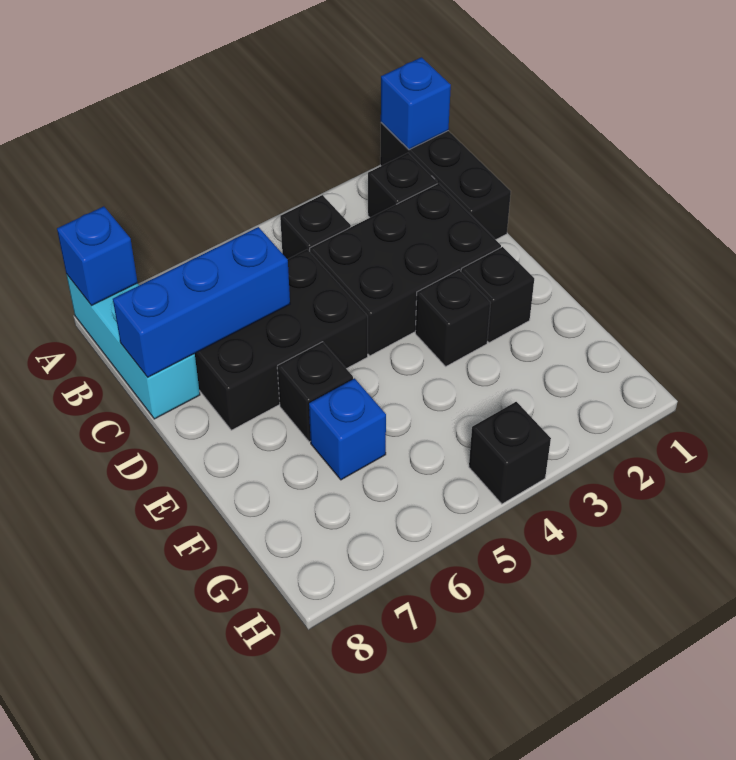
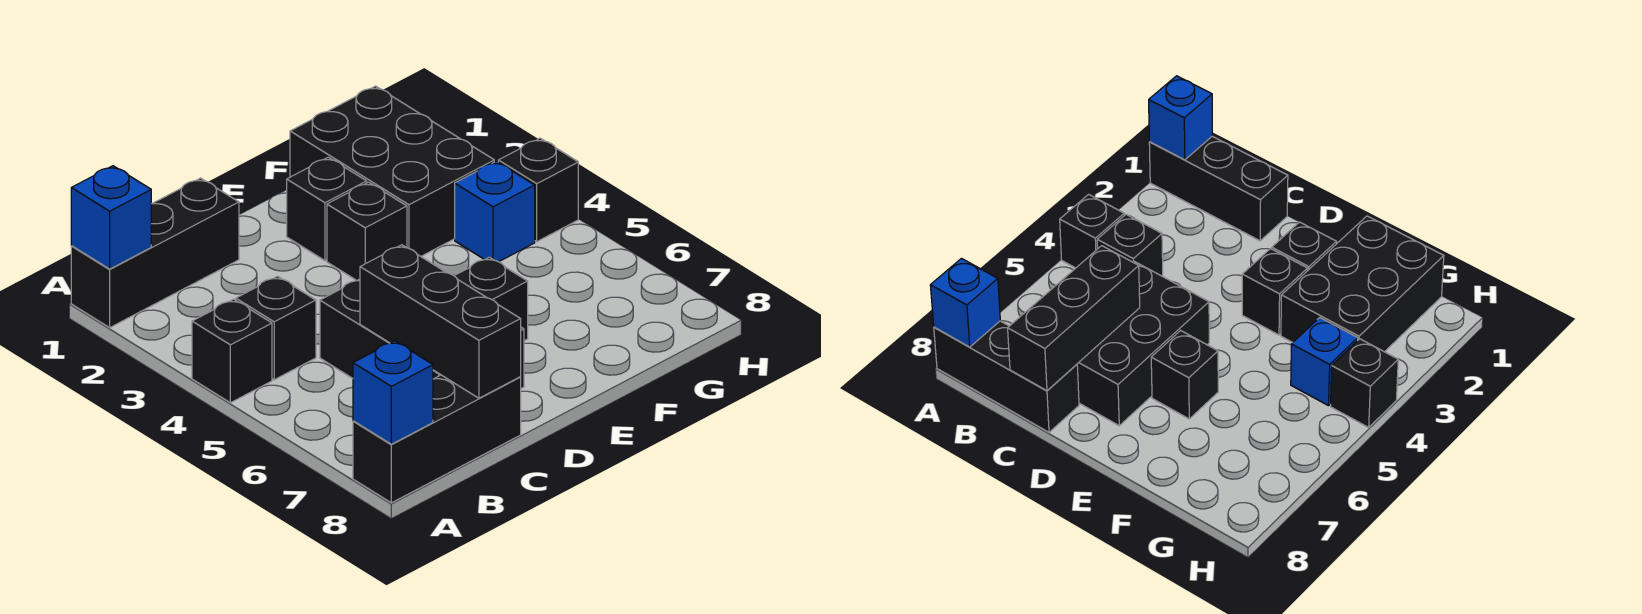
cyan 1x3 brick [66,274,200,419] -> black 1x3 brick [353,375,521,503]
black 1x1 brick [368,153,437,217] -> black 1x1 brick moved to [192,299,272,403]
black 2x3 brick [310,183,501,356] -> black 2x3 brick moved to [290,86,494,256]
blue 1x3 brick [113,227,290,377] -> black 1x3 brick [360,245,521,398]
blue 1x1 brick [309,378,386,480] -> blue 1x1 brick moved to [455,161,535,262]

